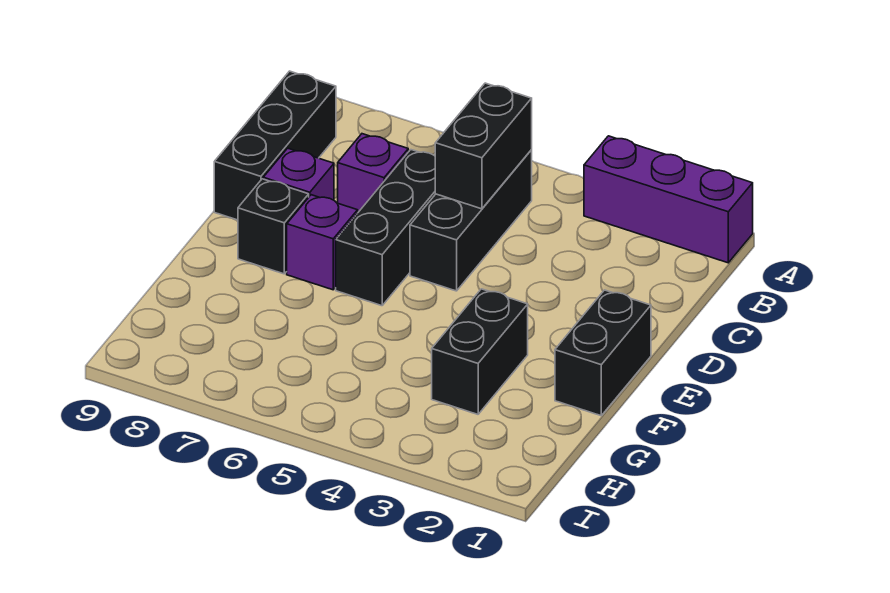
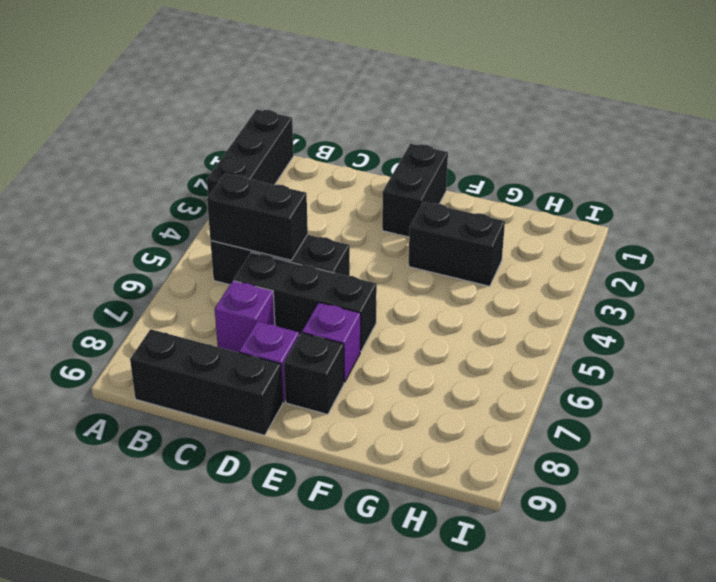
purple 1x3 brick [584,136,753,263] -> black 1x3 brick [207,110,294,197]
black 1x2 brick [555,290,651,416] -> black 1x2 brick turned to [382,144,448,237]

